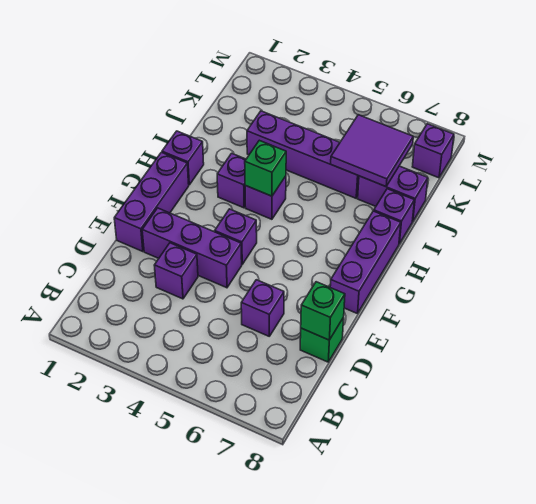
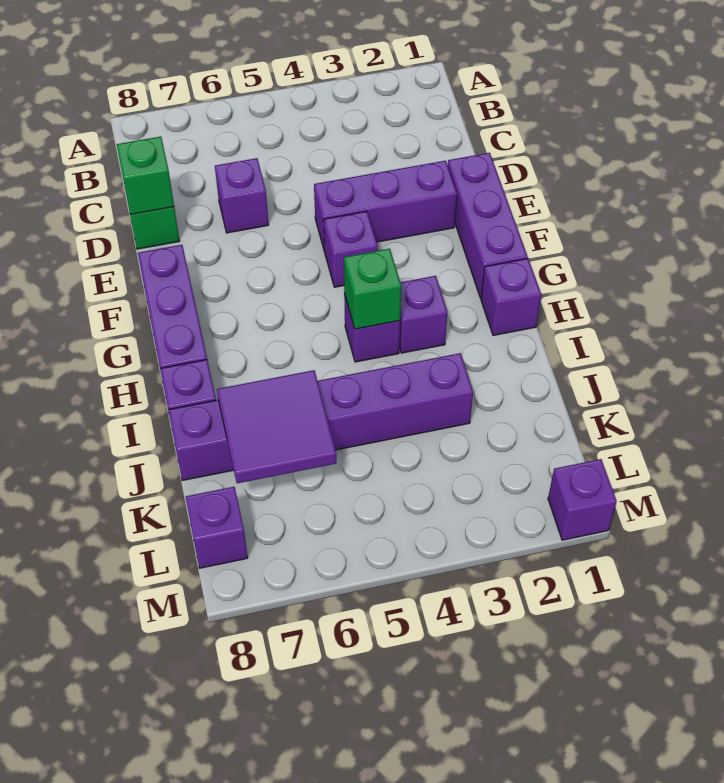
purple 1x1 brick [154,243,198,299] -> purple 1x1 brick moved to [548,459,617,540]

